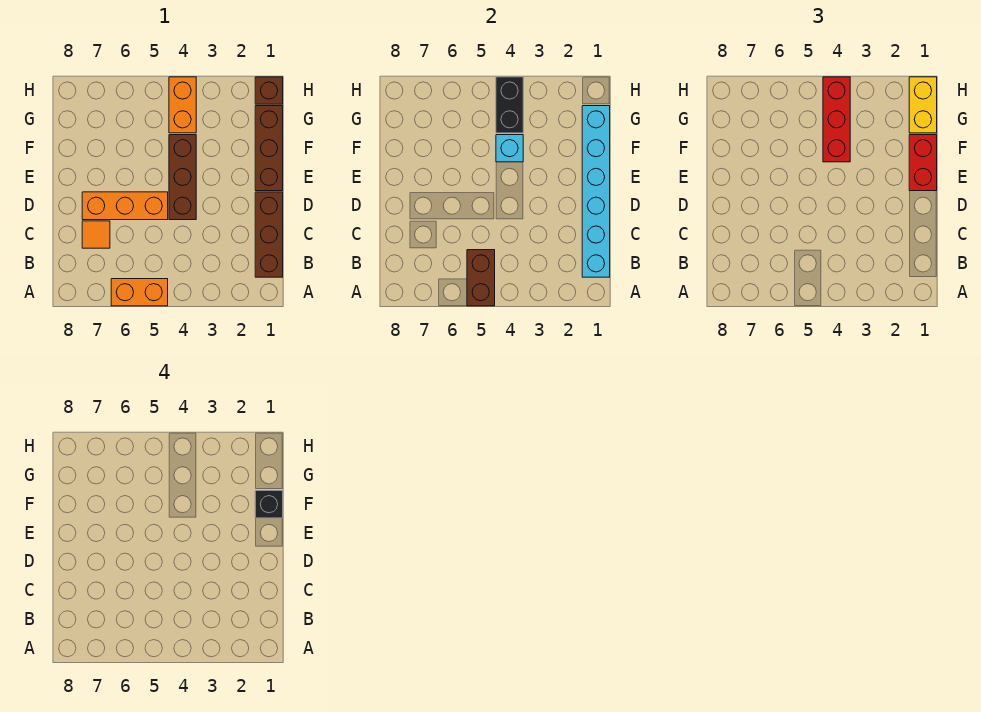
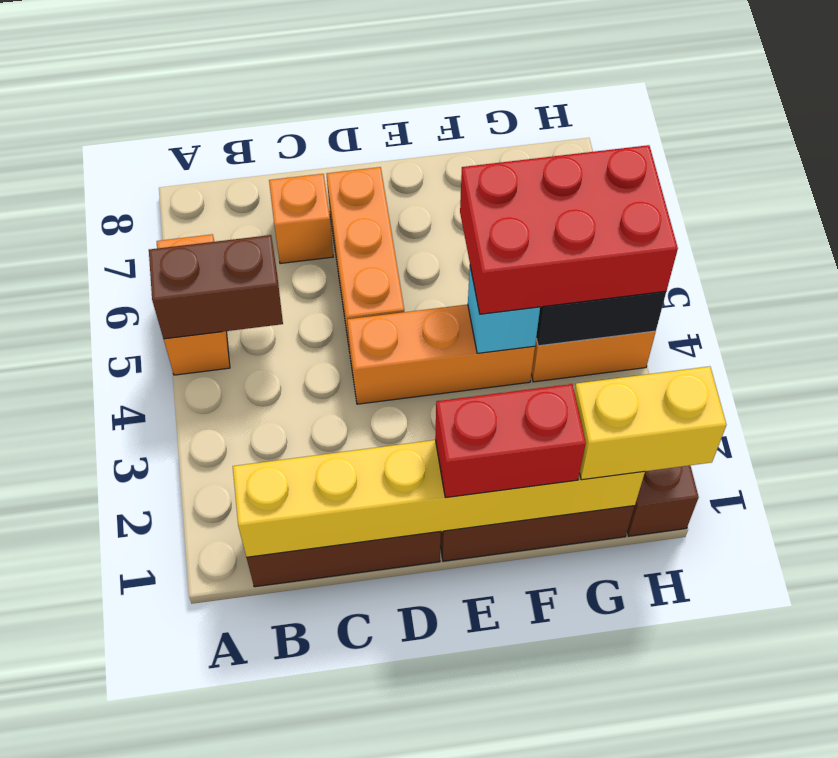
cyan 1x6 brick [582,106,610,277] -> yellow 1x6 brick [233,440,645,557]
orange 1x1 tile [82,221,110,248] -> orange 1x1 brick [269,174,333,264]
brown 1x3 brick [169,135,196,220] -> orange 1x3 brick [347,304,535,404]
black 1x1 brick [255,491,283,518] -> none
red 1x3 brick [823,77,850,162] -> red 2x3 brick [460,145,678,314]

